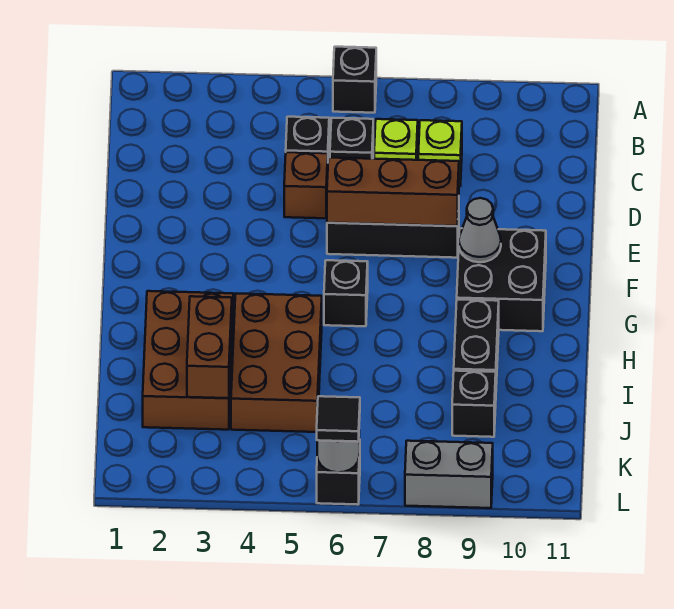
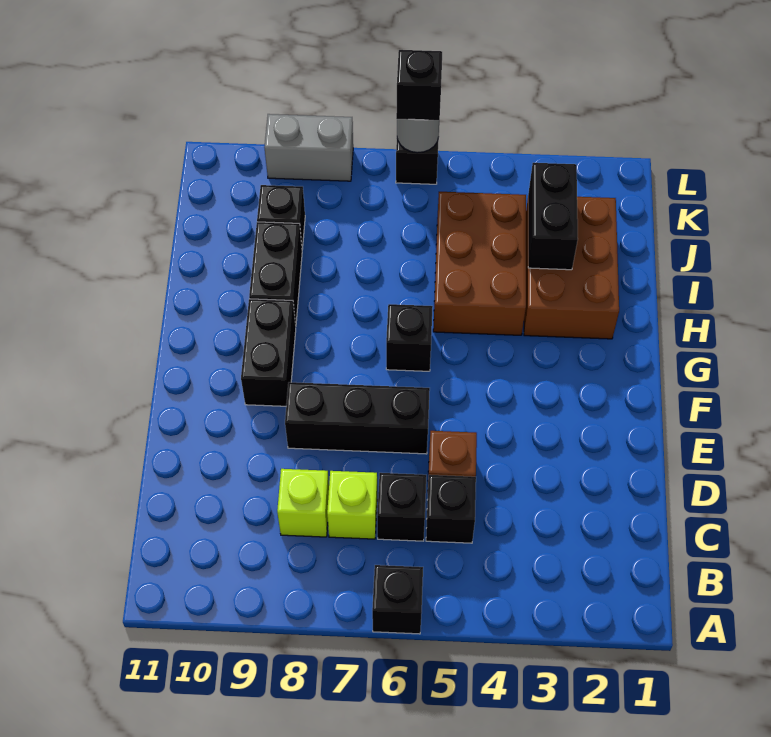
brown 1x3 brick [327,158,459,226] -> none
black 2x2 brick [457,228,546,331] -> black 1x2 brick [241,299,296,406]
grey 1x1 cone [459,198,501,262] -> none
brown 1x2 brick [187,296,232,398] -> black 1x2 brick [528,163,578,270]
black 1x1 tile [317,396,360,442] -> black 1x1 brick [396,50,442,120]

